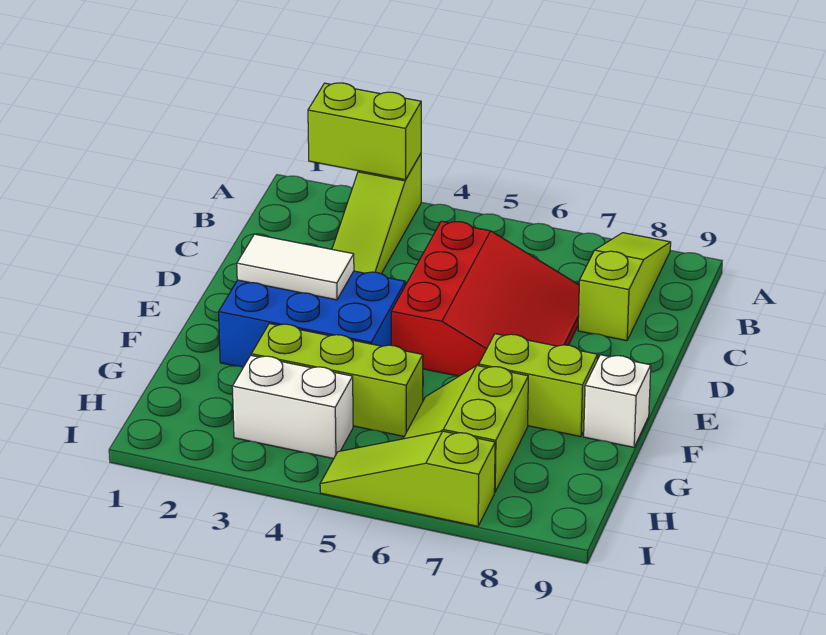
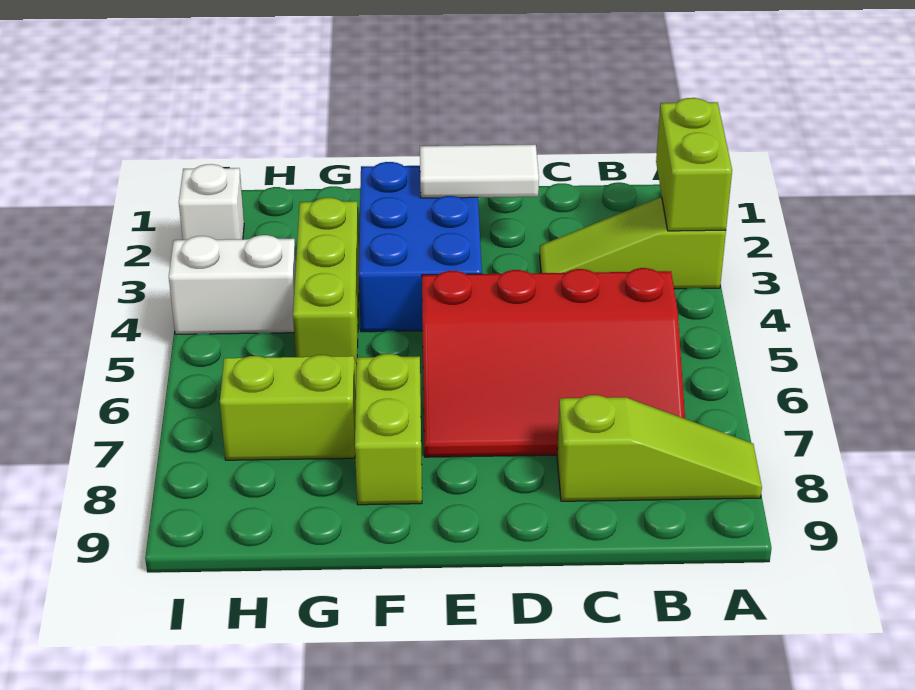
red 3x3 slope [391,221,579,376] -> red 3x4 slope [422,268,685,457]
white 1x2 tile [237,234,354,300] -> white 1x2 tile turned to [420,145,539,198]
white 1x1 brick [584,355,651,447] -> white 1x1 brick moved to [179,164,244,240]
white 1x2 brick [232,356,353,459] -> white 1x2 brick turned to [169,235,296,334]
lime 1x3 slope [320,431,495,526] -> none

